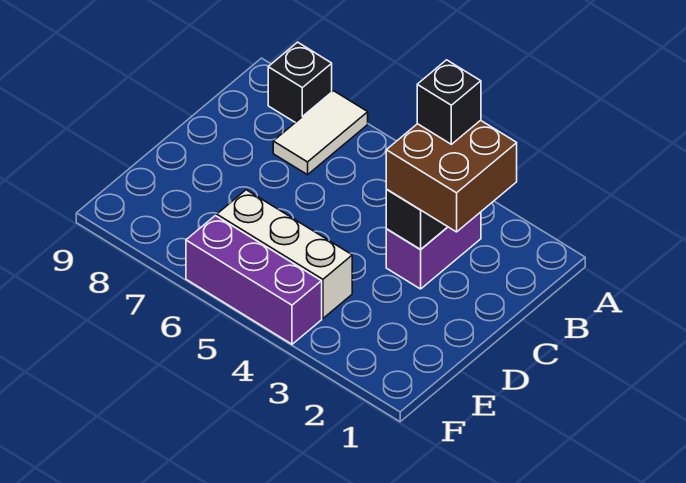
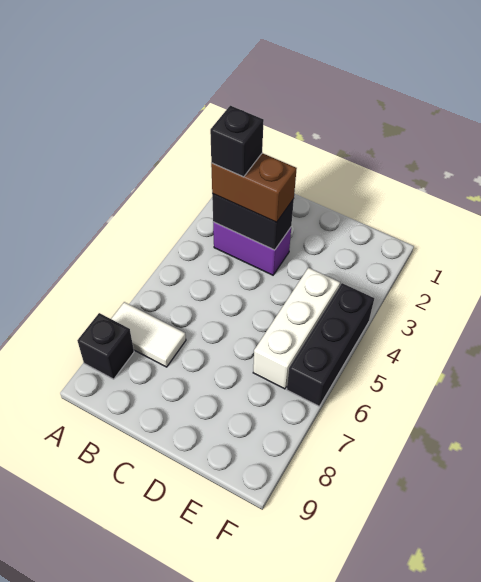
brown 2x2 brick [386,120,517,232] -> brown 1x2 brick [211,153,297,222]
purple 1x3 brick [186,216,322,344] -> black 1x3 brick [287,283,374,406]

